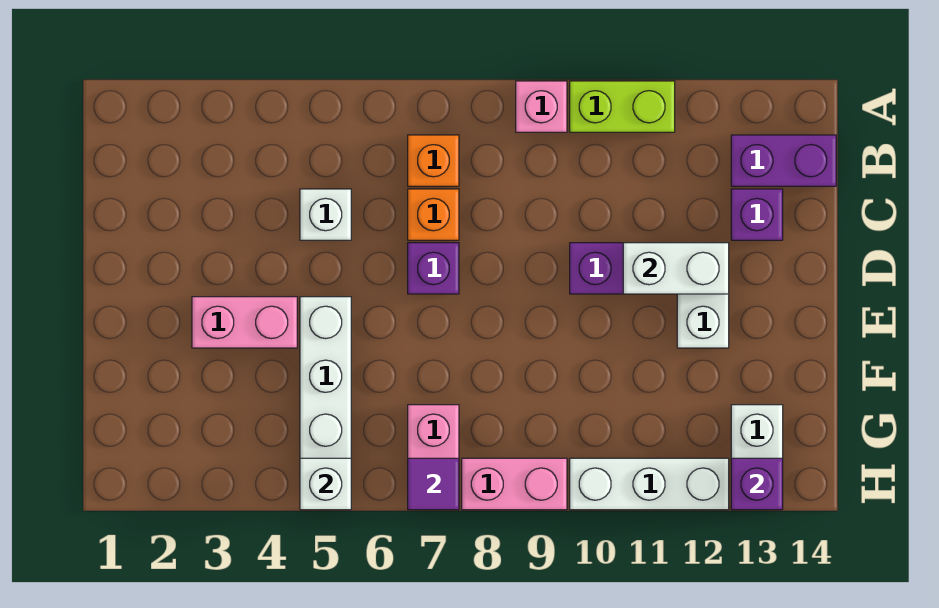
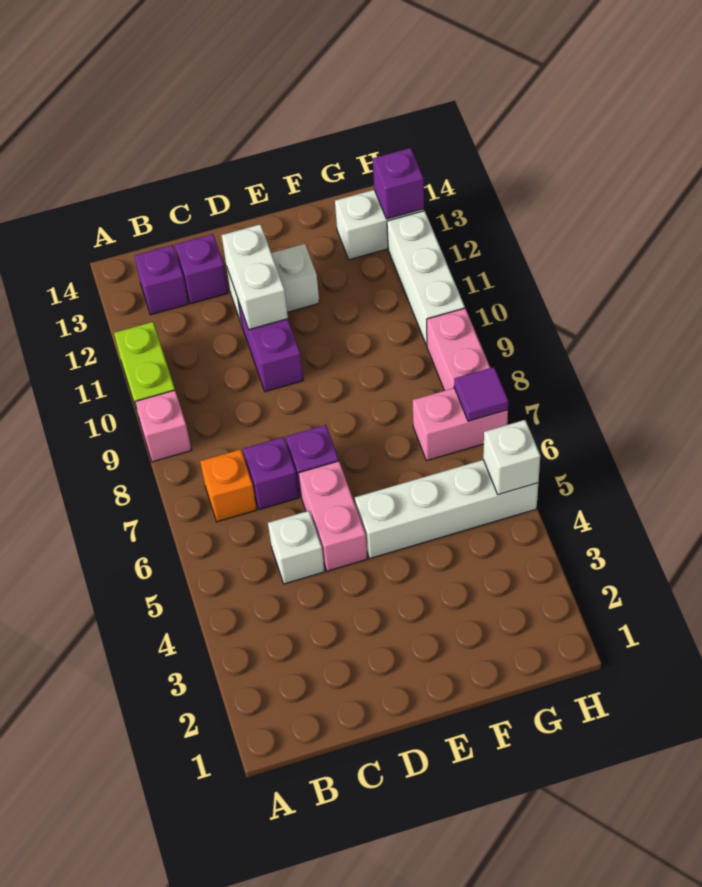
purple 1x2 brick [731,135,836,186] -> purple 1x1 brick [135,245,188,315]
orange 1x1 brick [408,189,459,240] -> purple 1x1 brick [243,437,299,509]
pink 1x2 brick [192,297,297,348] -> pink 1x2 brick moved to [299,461,367,571]

